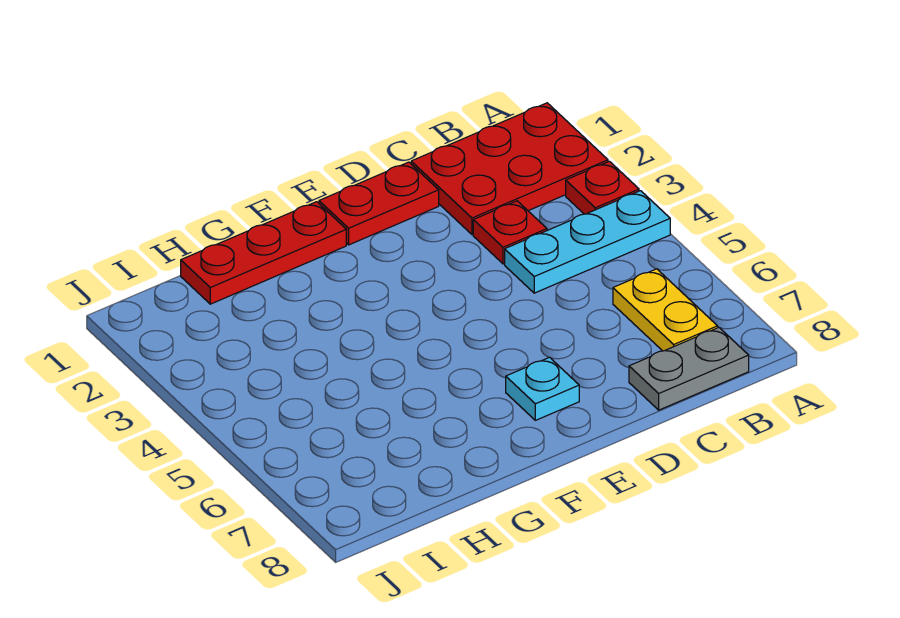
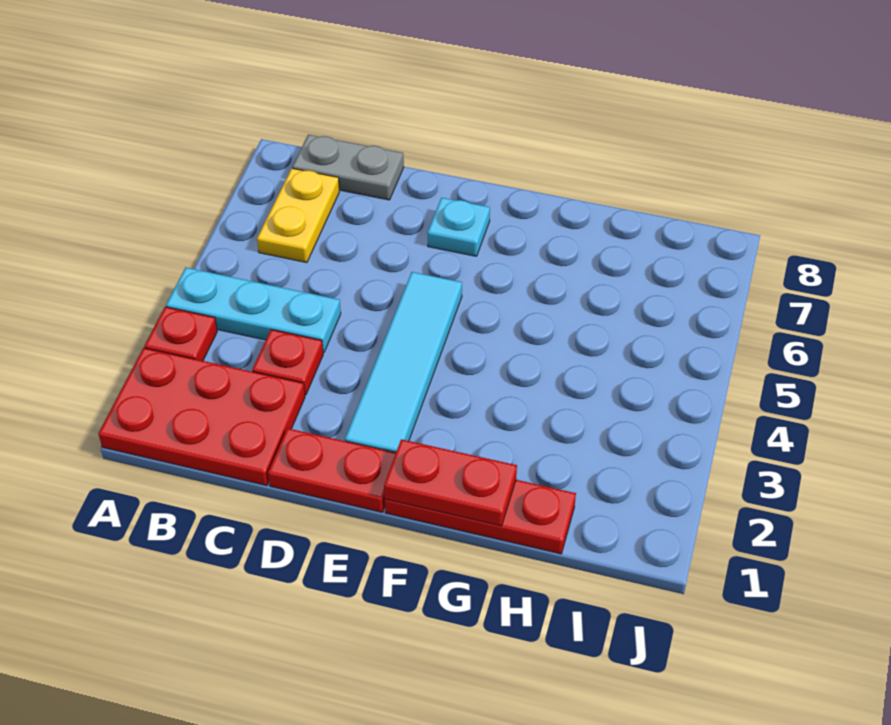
none -> cyan 1x4 tile [345,272,462,453]
none -> red 1x2 plate [384,439,517,526]

